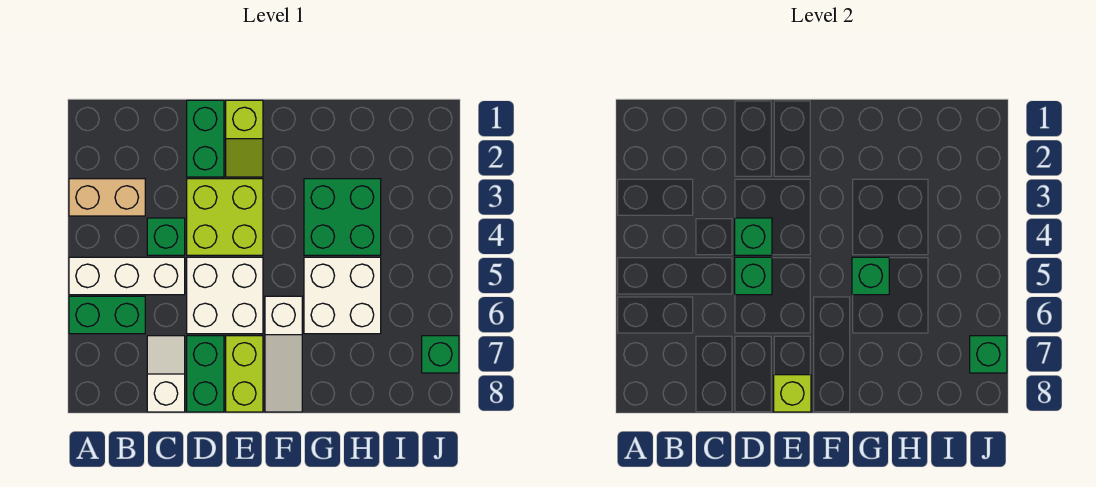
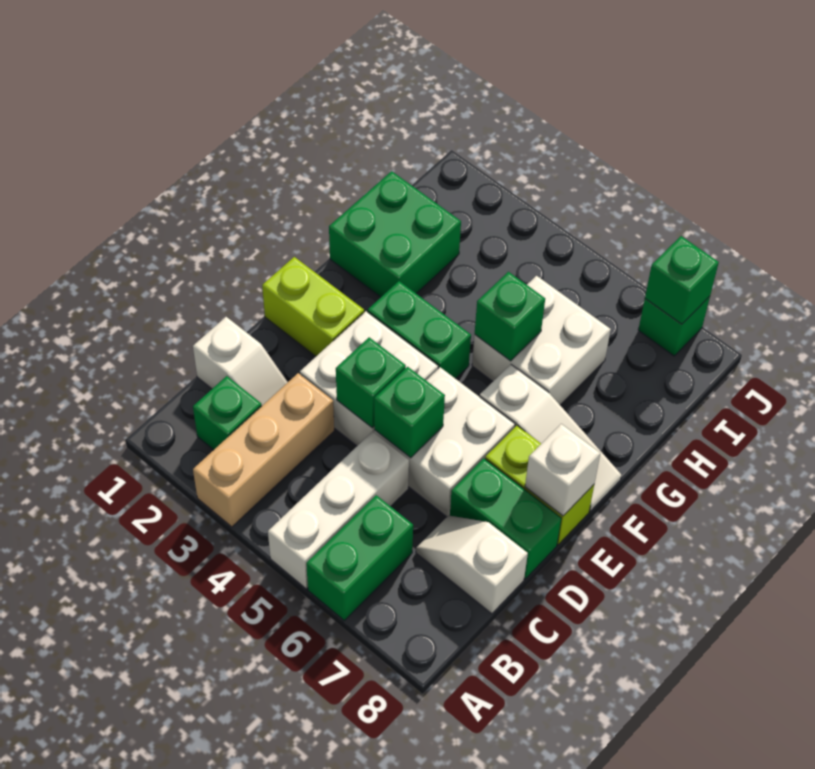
tan 1x2 brick [69,179,145,216] -> tan 1x3 brick [193,373,334,527]
none -> white 1x2 slope [193,317,288,405]
green 1x1 brick [147,218,185,255] -> green 1x1 brick moved to [193,376,262,450]
green 1x2 brick [187,100,224,177] -> green 1x2 brick moved to [368,281,471,379]
lime 2x2 brick [187,179,263,255] -> white 2x2 brick [300,311,438,446]
lime 1x2 slope [226,100,263,177] -> lime 1x2 brick [262,257,364,356]
lime 1x1 brick [774,375,811,412] -> white 1x1 brick [525,424,600,516]
green 2x2 brick [304,179,381,255] -> green 2x2 brick moved to [329,171,461,297]

